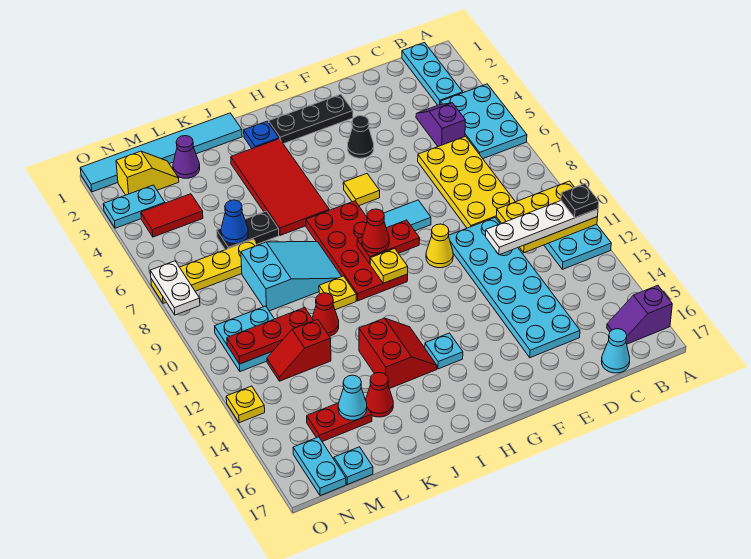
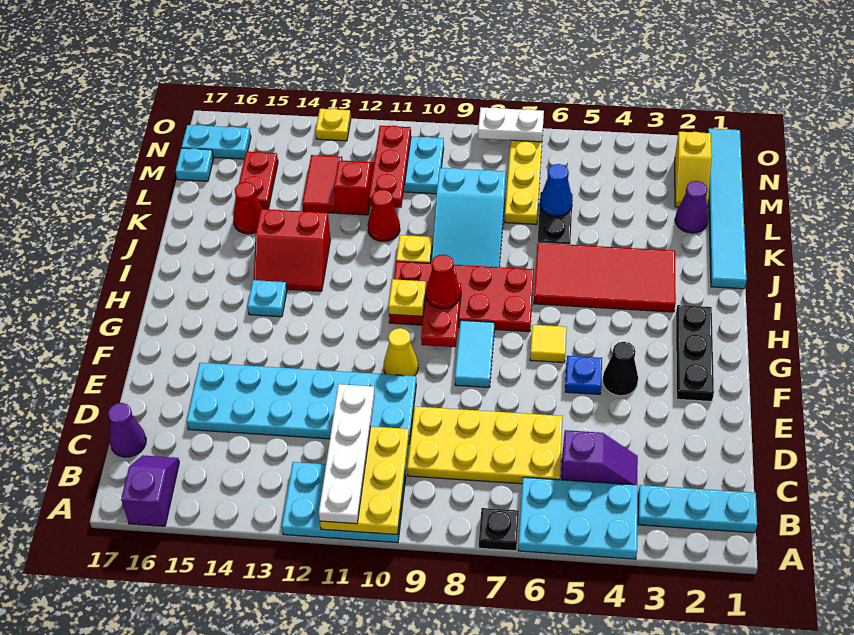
black 1x1 plate [561,184,599,218] -> black 1x1 plate moved to [479,508,519,551]
cyan 1x1 cone [602,329,630,373] -> purple 1x1 cone [108,403,146,457]
blue 1x1 plate [244,121,279,149] -> blue 1x1 plate moved to [565,356,602,394]
cyan 1x1 cone [338,375,367,420] -> none
red 1x2 tile [141,194,203,237] -> red 1x2 tile moved to [302,155,343,213]
cyan 1x2 plate [103,185,165,228] -> none

